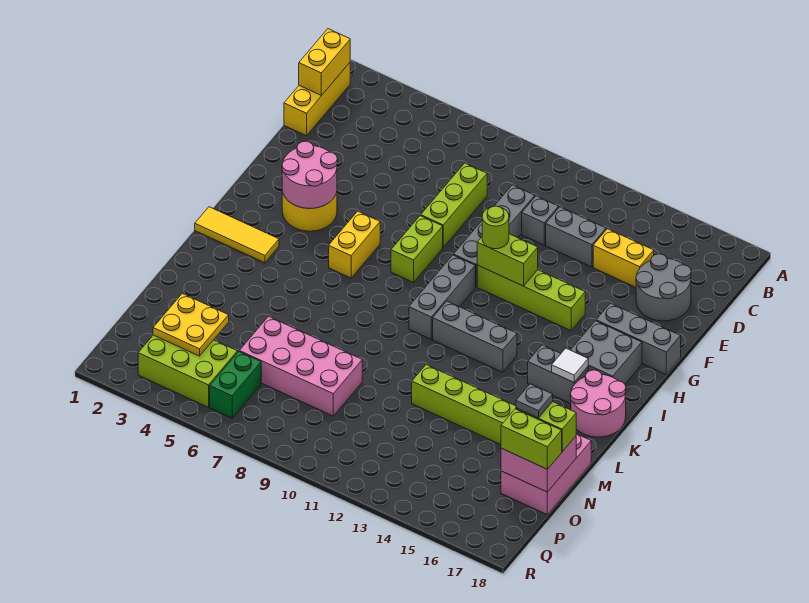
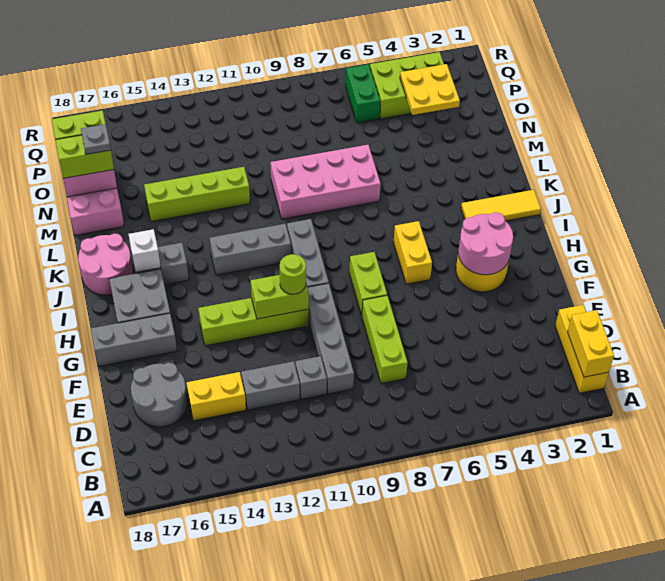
white 1x1 tile [552,348,588,382] -> white 1x1 brick [129,229,161,272]
pink 2x4 brick [239,317,362,416] -> pink 2x4 brick moved to [271,145,381,219]

